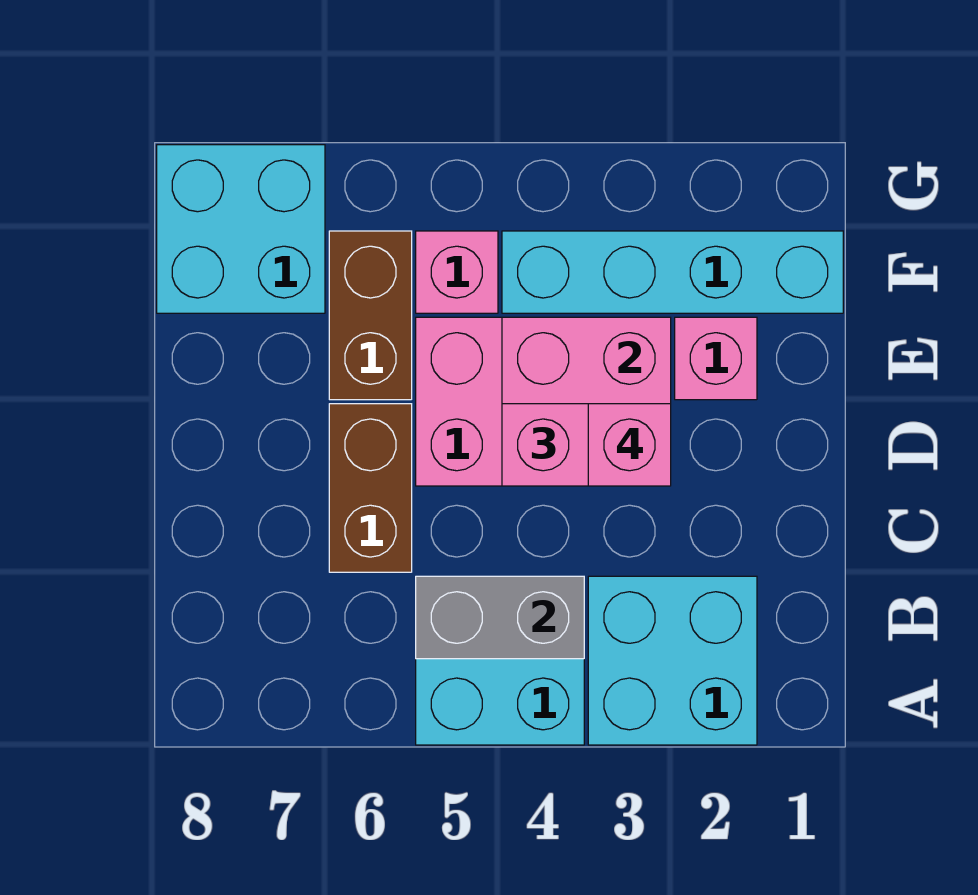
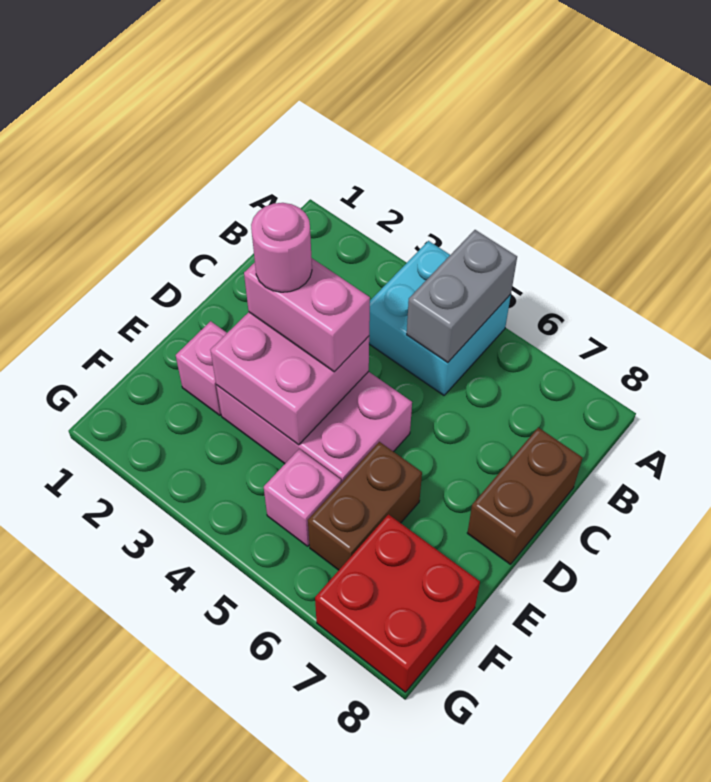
cyan 2x2 brick [588,576,757,745] -> none
grey 1x2 brick [416,576,584,659] -> grey 1x2 brick turned to [407,230,517,363]
brown 1x2 brick [329,404,412,572] -> brown 1x2 brick moved to [467,428,582,564]
pink 1x1 brick [588,404,671,486] -> pink 1x1 round brick [251,203,312,292]
cyan 1x4 brick [502,231,843,313] -> none
cyan 2x2 brick [157,145,325,313] -> red 2x2 brick [315,515,480,692]

